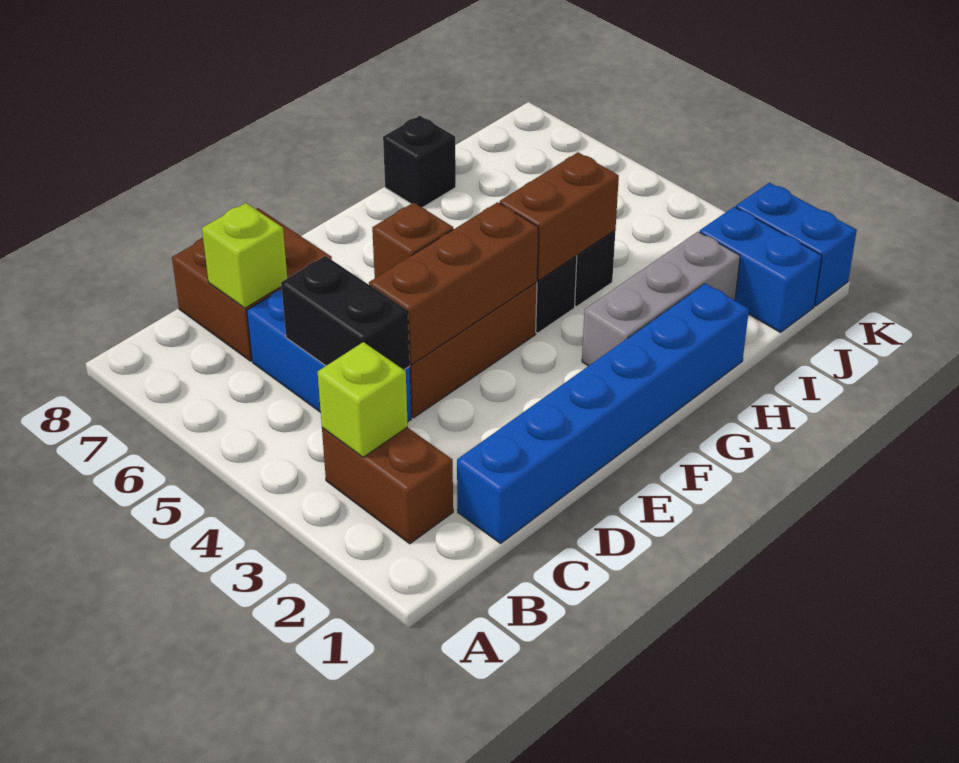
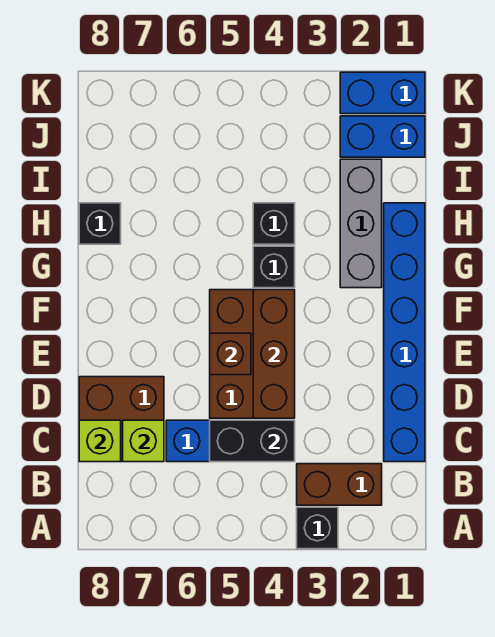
none -> black 1x1 brick [297,507,338,549]
lime 1x1 brick [318,342,408,457] -> lime 1x1 brick moved to [79,420,121,462]
brown 1x2 brick [500,152,619,280] -> none

